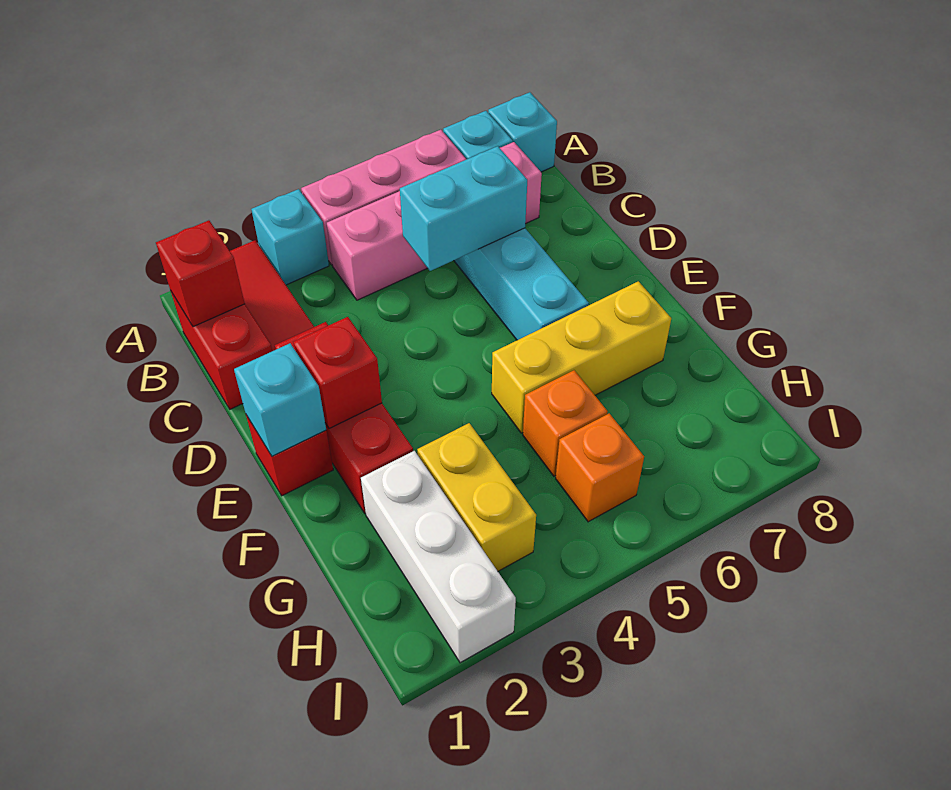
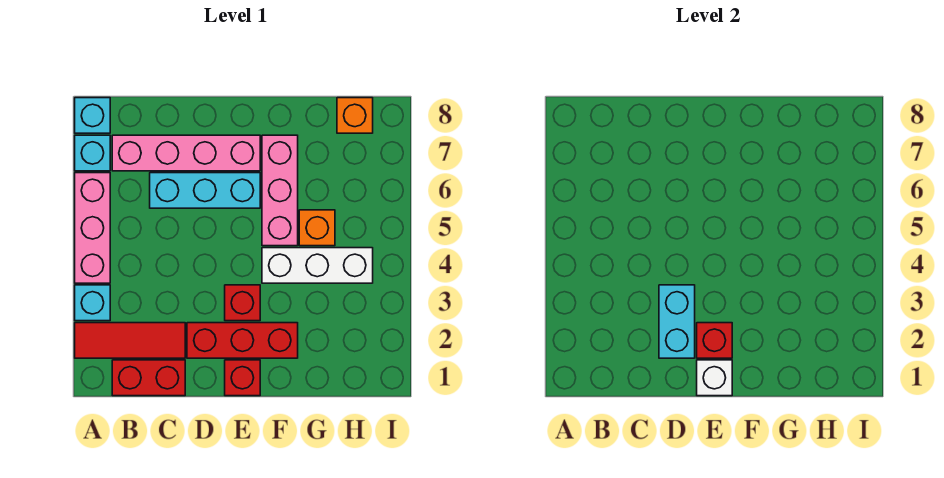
red 1x1 brick [156,220,245,327] -> red 1x1 brick moved to [225,285,260,321]
pink 1x4 brick [327,142,542,300] -> pink 1x4 brick turned to [112,135,260,171]
cyan 1x2 brick [400,146,527,271] -> cyan 1x2 brick moved to [659,285,695,358]
cyan 1x1 brick [234,343,326,456] -> white 1x1 brick [697,360,732,396]
yellow 1x3 brick [492,281,671,433] -> pink 1x3 brick [262,135,298,246]
white 1x3 brick [361,451,516,663] -> white 1x3 brick moved to [262,248,373,283]
yellow 1x2 brick [417,423,536,571] -> none
orange 1x1 brick [556,414,644,522] -> orange 1x1 brick moved to [337,98,373,133]

